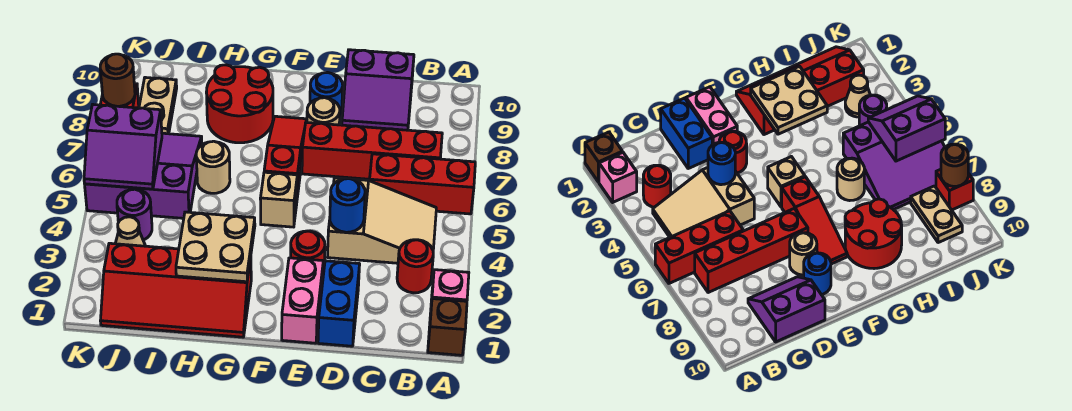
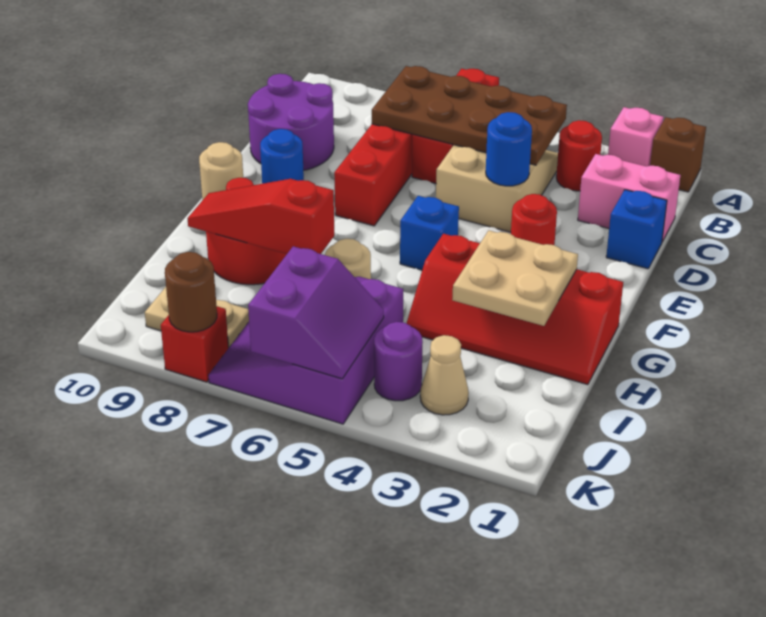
none -> brown 2x4 plate [372,66,567,165]
purple 2x2 slope [342,50,414,130] -> purple 2x2 round brick [248,74,334,170]
blue 1x2 brick [318,261,360,346] -> blue 1x1 brick [606,190,667,269]
pink 1x2 brick [282,258,323,343] -> pink 1x2 brick moved to [578,154,680,242]
tan 1x1 round brick [307,98,340,125] -> tan 1x1 round brick moved to [199,142,243,200]
tan 1x1 brick [260,172,297,227] -> blue 1x1 brick [400,196,459,270]
red 1x3 slope [264,116,307,197] -> red 1x3 slope moved to [187,179,334,254]
red 2x4 slope [101,243,251,337] -> red 2x4 slope turned to [407,234,623,385]

